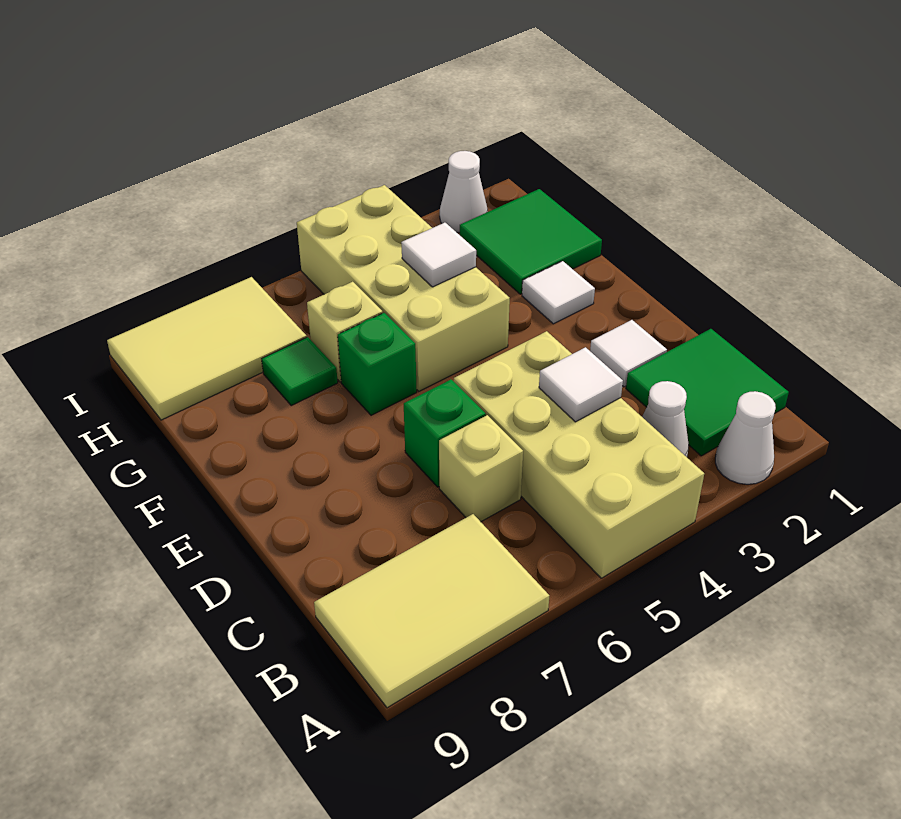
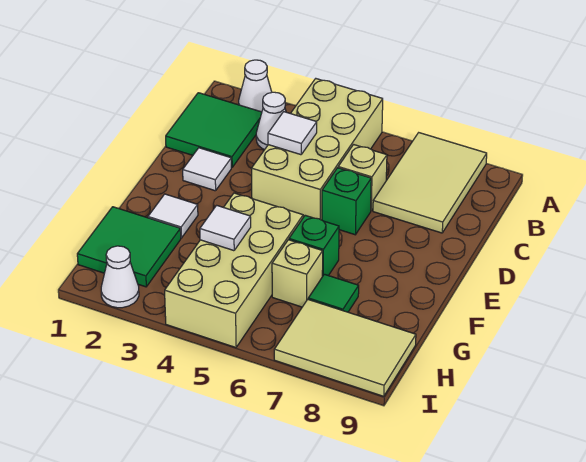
tan 2x3 tile [314,514,549,708] -> tan 2x3 tile turned to [373,133,487,233]

